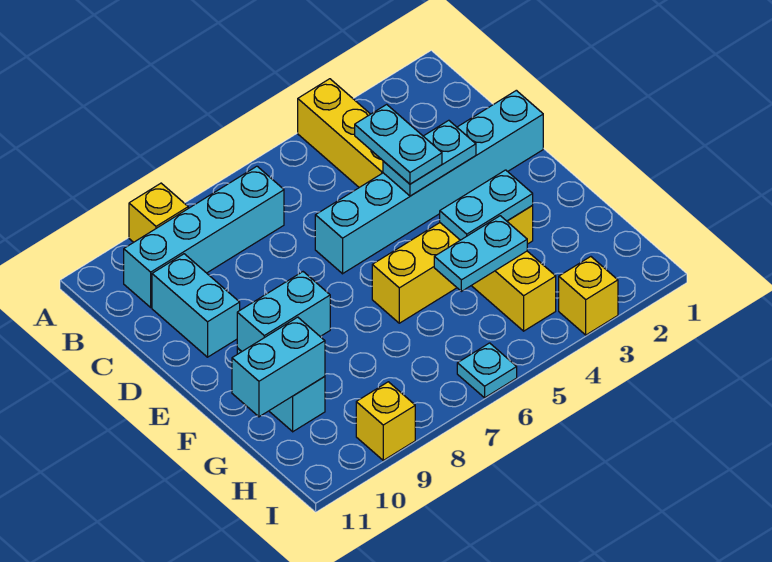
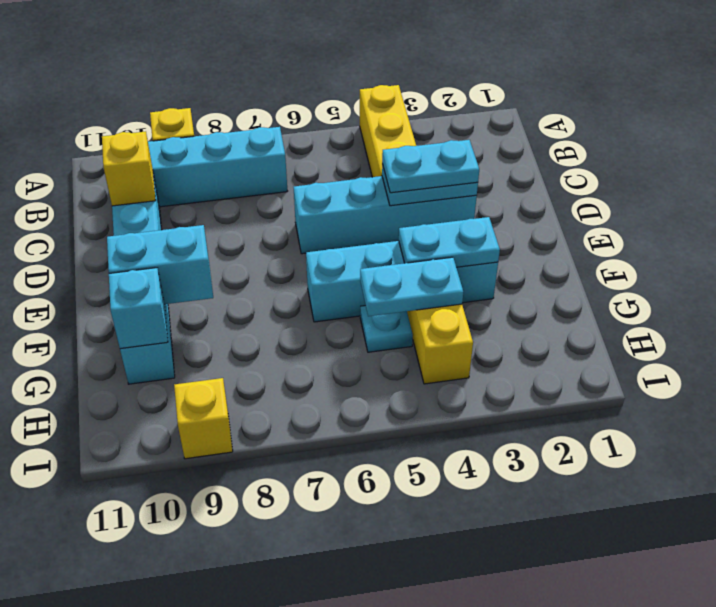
cyan 1x2 plate [355,104,442,184] -> cyan 1x2 plate turned to [382,140,479,193]
cyan 1x6 brick [315,90,543,274] -> cyan 1x4 brick [294,176,477,254]
yellow 1x4 brick [372,206,533,323] -> cyan 1x4 brick [306,241,498,322]
cyan 1x2 brick [232,317,325,417] -> cyan 1x1 brick [109,268,168,349]
yellow 1x1 brick [559,257,618,335] -> yellow 1x1 brick moved to [102,131,156,206]
cyan 1x1 plate [457,343,517,398] -> cyan 1x1 plate moved to [360,306,413,352]

